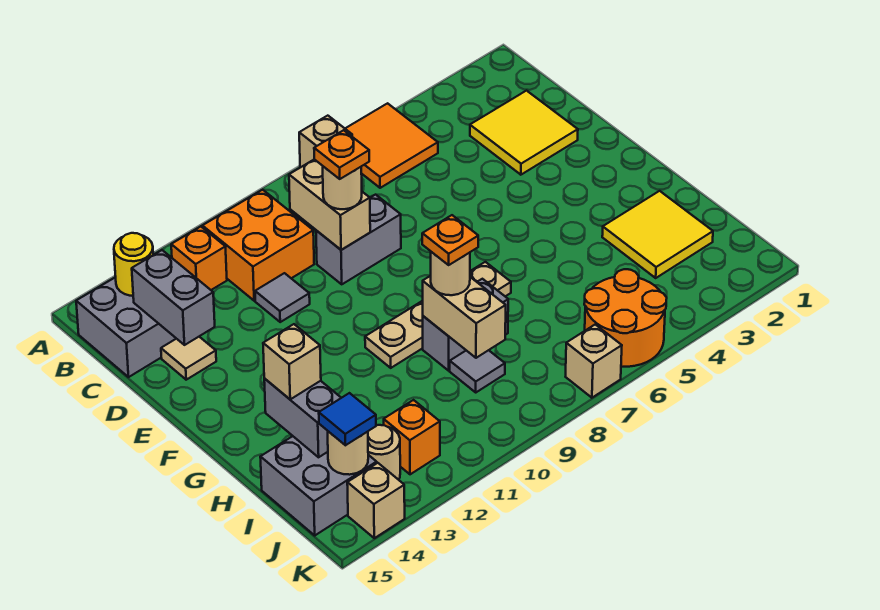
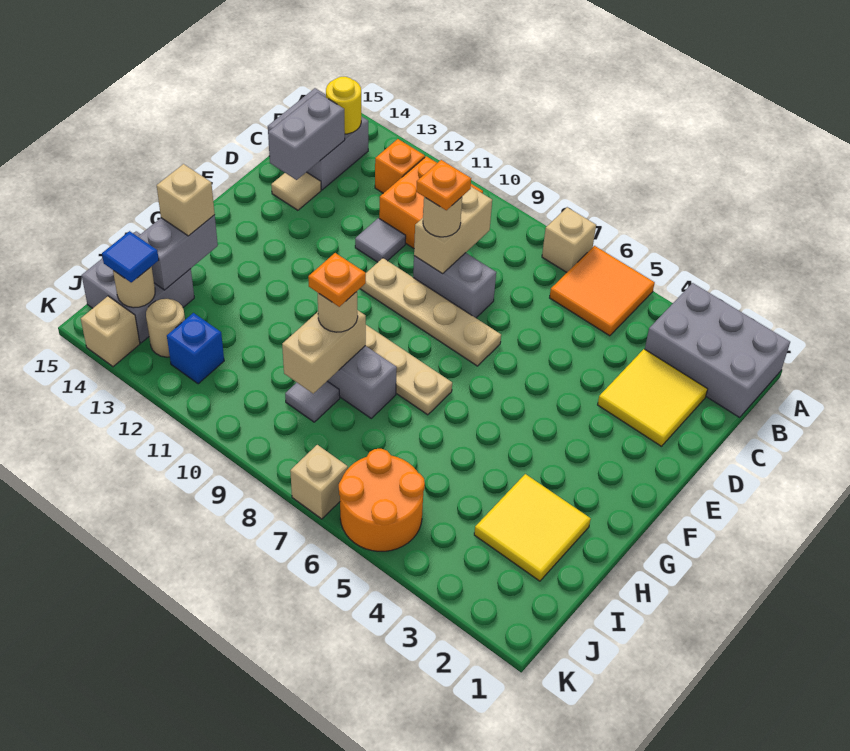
none -> grey 2x3 brick [645,283,790,417]
none -> tan 1x4 plate [360,258,501,366]
orange 1x1 brick [384,400,440,474] -> blue 1x1 brick [167,313,224,384]

